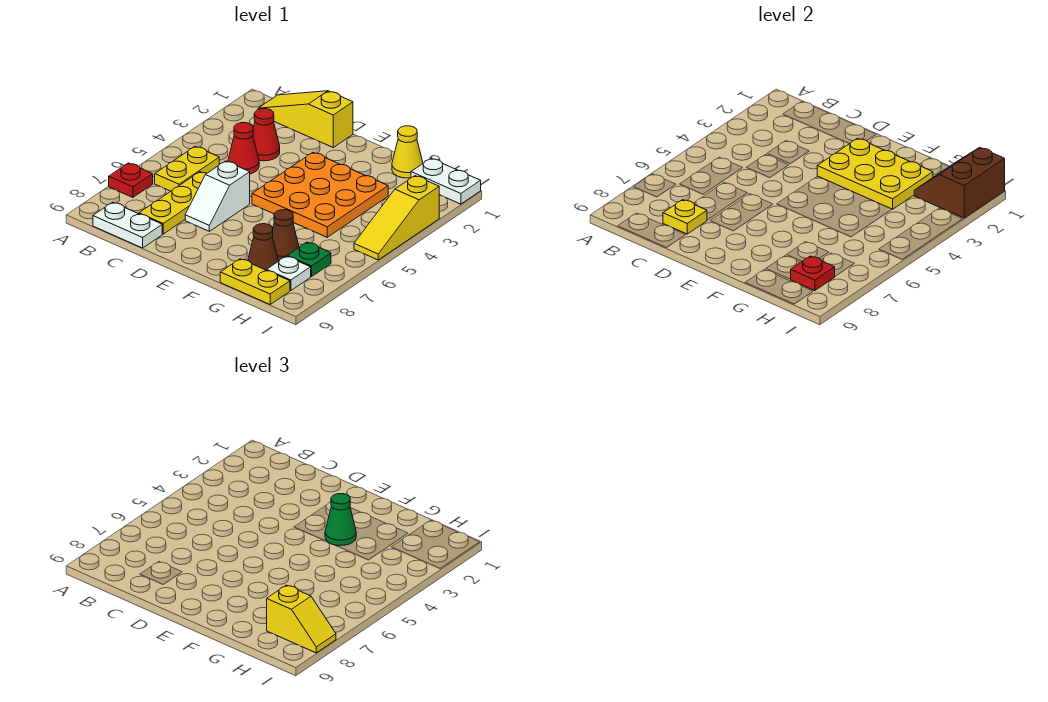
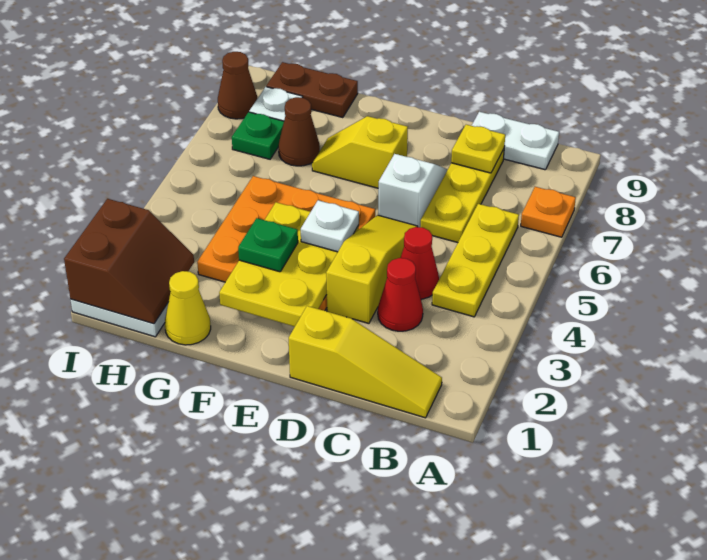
red 1x1 plate [109,163,153,197] -> orange 1x1 plate [521,187,576,237]
yellow 1x2 plate [155,146,219,191] -> yellow 1x3 plate [432,204,519,317]
yellow 2x3 plate [817,138,933,209] -> yellow 2x3 plate turned to [219,202,359,327]
none -> white 1x1 plate [301,200,359,252]
green 1x1 cone [325,494,356,546] -> green 1x1 plate [238,218,298,272]
brown 1x1 cone [248,224,278,270] -> brown 1x1 cone moved to [218,52,257,119]
yellow 1x2 plate [220,259,290,304] -> brown 1x2 plate [266,62,358,118]
red 1x1 plate [791,256,835,291] -> none
yellow 1x2 slope [267,585,336,653] -> yellow 1x2 slope moved to [312,116,408,188]
yellow 1x3 slope [354,176,439,260] -> yellow 1x3 slope moved to [326,215,418,323]

